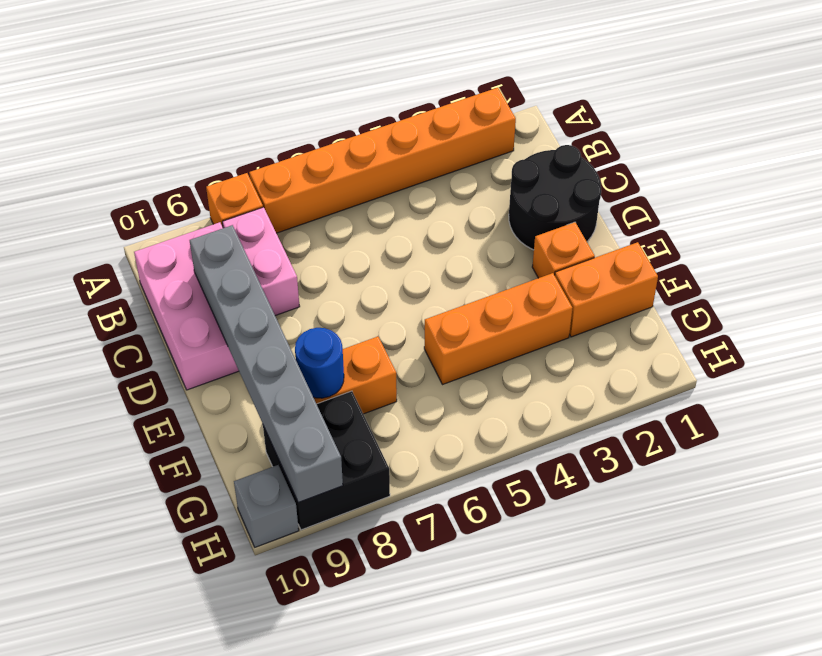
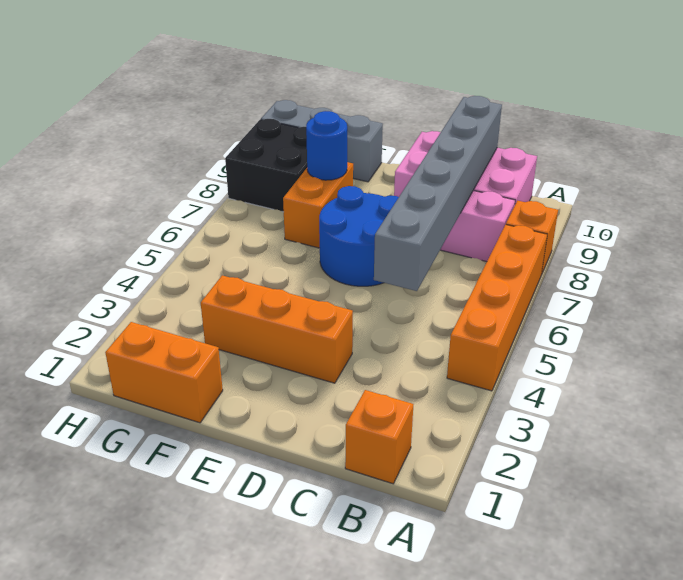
orange 1x6 brick [249,88,516,233] -> orange 1x4 brick [447,225,547,391]
black 2x2 round brick [509,145,601,250] -> none
grey 1x6 brick [190,225,343,502] -> grey 1x6 brick turned to [374,96,502,291]
none -> blue 2x2 round brick [319,186,399,286]
orange 1x1 brick [532,222,595,278] -> orange 1x1 brick moved to [345,390,413,484]
orange 1x2 brick [555,242,658,337] -> orange 1x2 brick turned to [105,322,223,423]
orange 1x3 brick [424,273,572,385] -> orange 1x3 brick turned to [201,275,353,383]
grey 1x1 brick [234,465,299,547] -> grey 1x3 brick [261,100,383,182]

